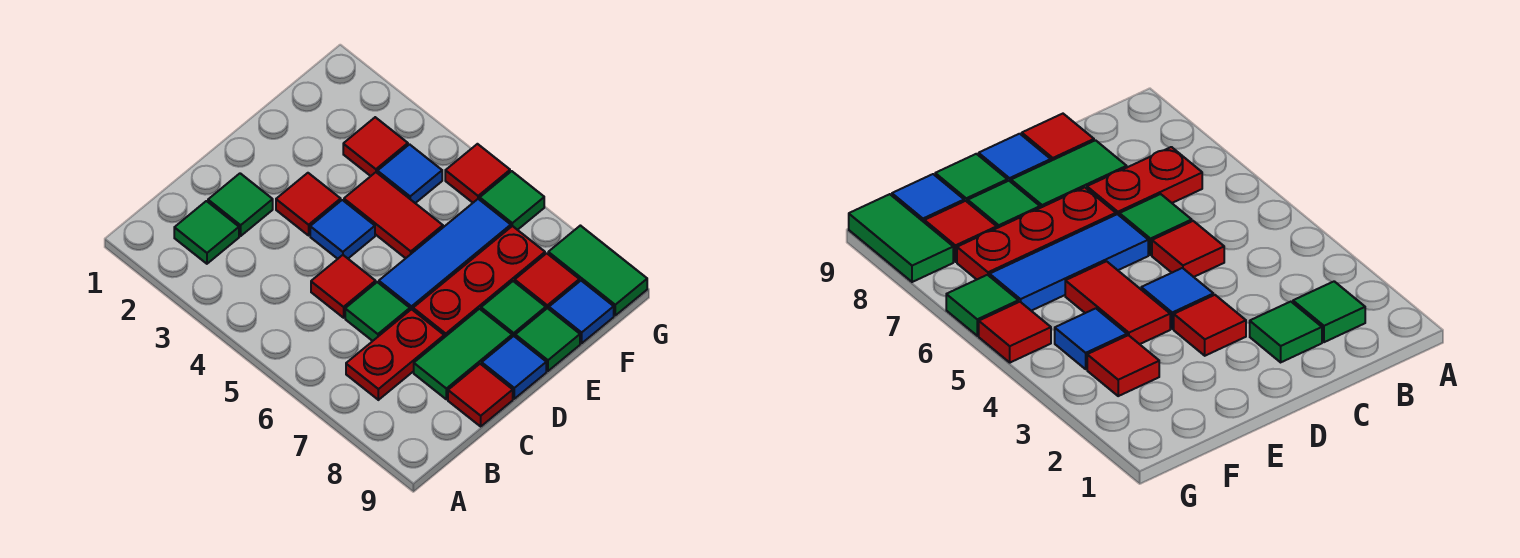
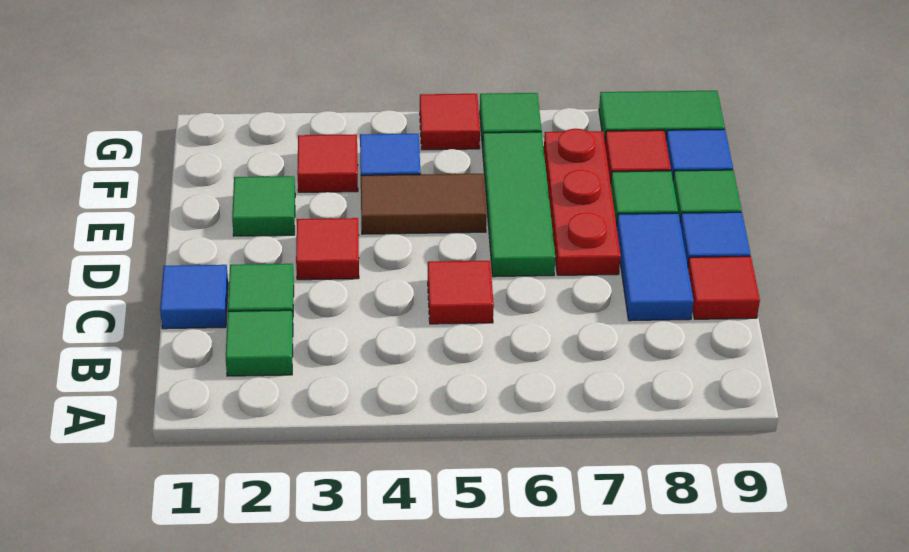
red 1x2 plate [346,309,444,400] -> none
green 1x1 tile [345,282,410,341] -> green 1x1 tile moved to [232,176,295,236]
green 1x2 tile [414,309,512,399] -> blue 1x2 tile [617,213,694,321]
blue 1x1 tile [310,200,375,259] -> blue 1x1 tile moved to [160,265,228,329]
blue 1x3 tile [379,199,511,310] -> green 1x3 tile [483,132,555,277]
red 1x2 tile [344,172,443,258] -> brown 1x2 tile [361,174,487,234]

